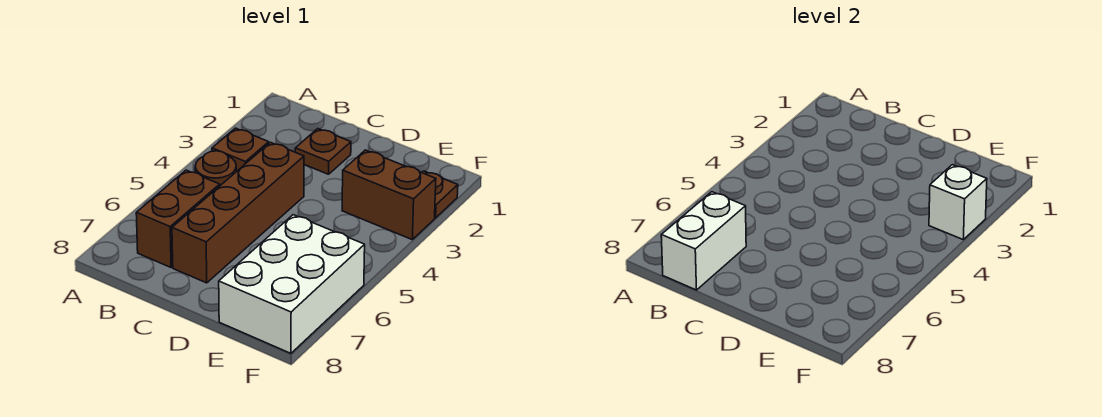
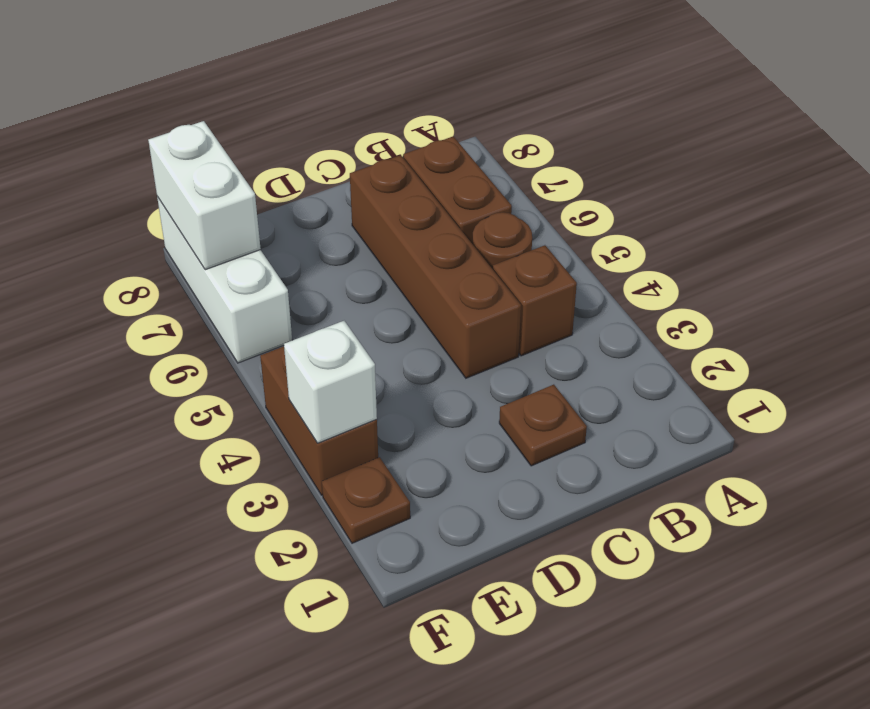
white 1x2 brick [661,192,746,290] -> white 1x2 brick moved to [148,121,261,270]
brown 1x2 brick [342,150,436,239] -> brown 1x2 brick turned to [260,346,378,495]
white 2x3 brick [219,215,365,353] -> white 1x3 brick [157,197,292,363]

